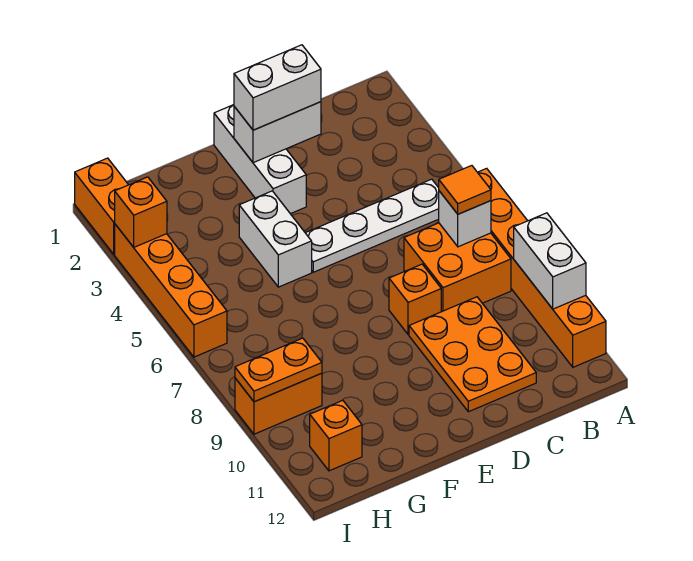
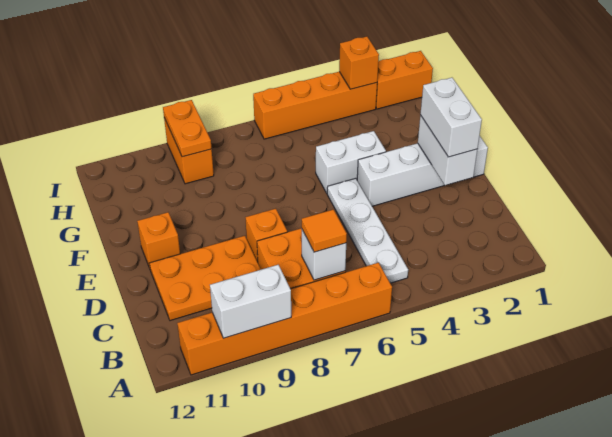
white 1x3 brick [214,105,306,214] -> white 1x4 brick [357,136,488,206]
orange 1x1 brick [310,400,362,471] -> orange 1x1 brick moved to [137,212,180,268]

